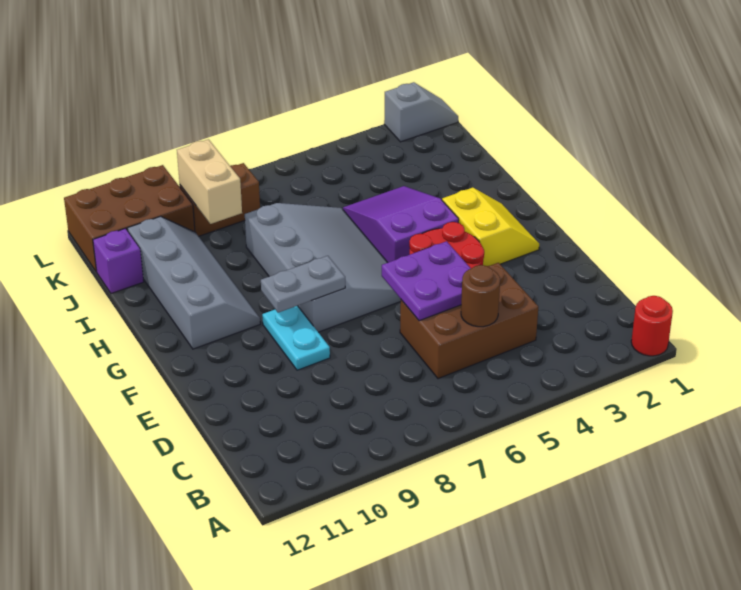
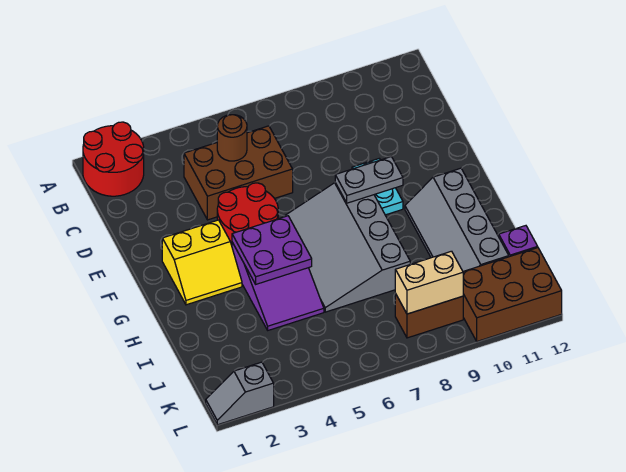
red 1x1 round brick [631,296,673,356] -> red 2x2 round brick [83,122,144,196]
purple 2x2 plate [382,241,471,321] -> purple 2x2 plate moved to [232,216,312,284]
yellow 2x2 slope [442,188,539,266] -> yellow 2x2 slope turned to [162,220,242,305]
tan 1x2 brick [177,139,242,224] -> tan 1x2 brick turned to [395,251,463,314]

